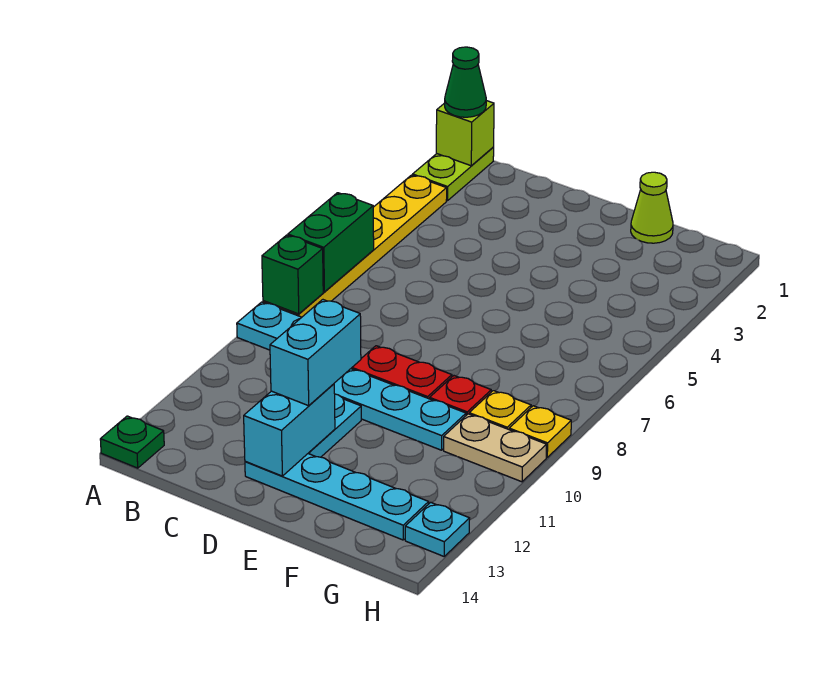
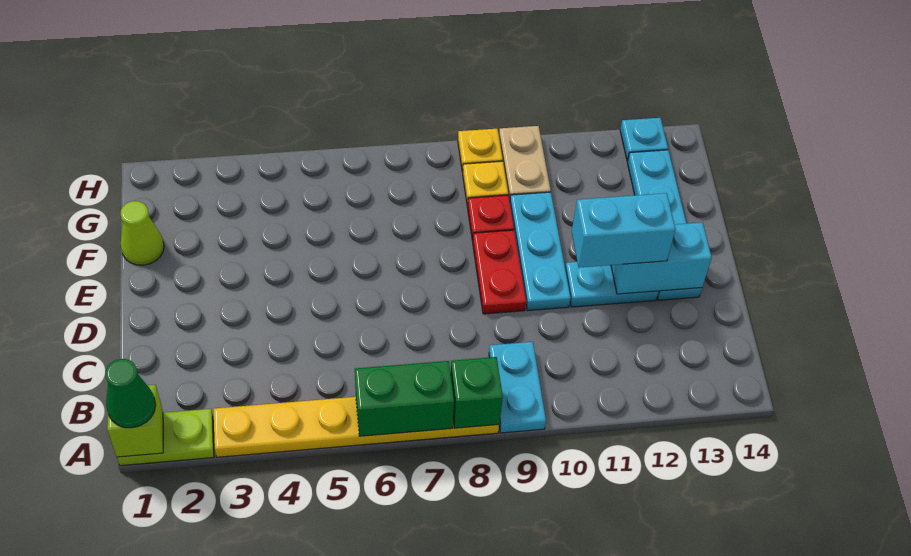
green 1x1 plate [100,416,164,468] -> none

